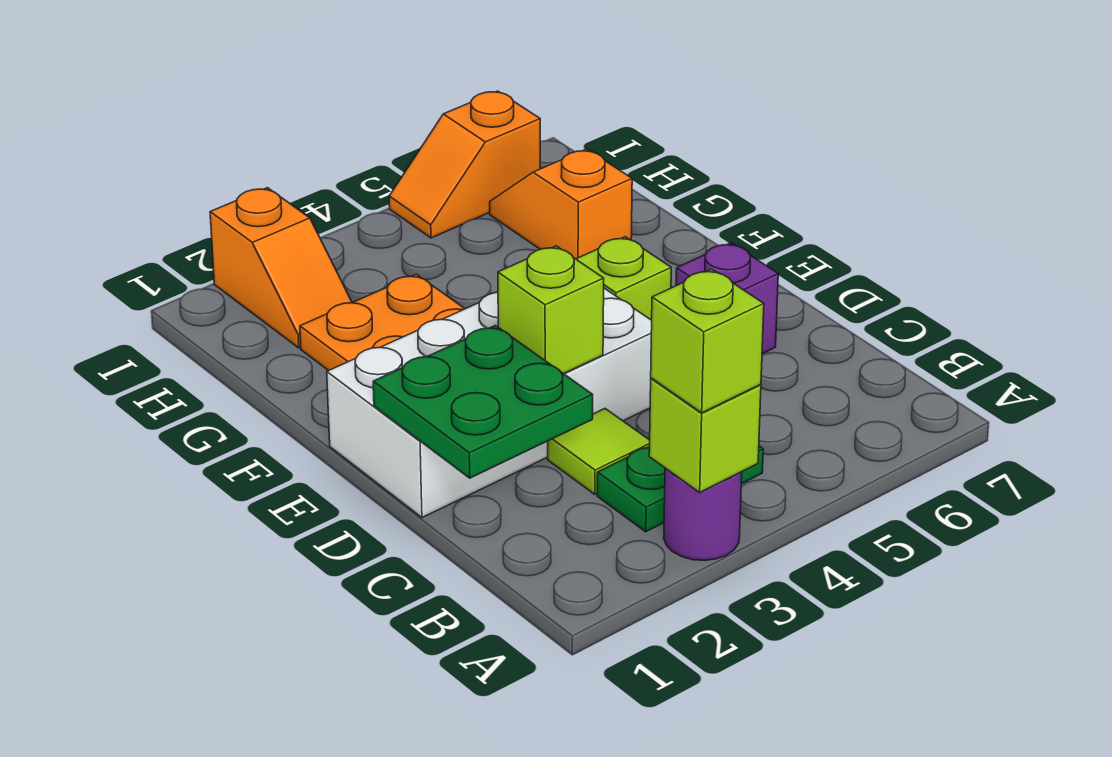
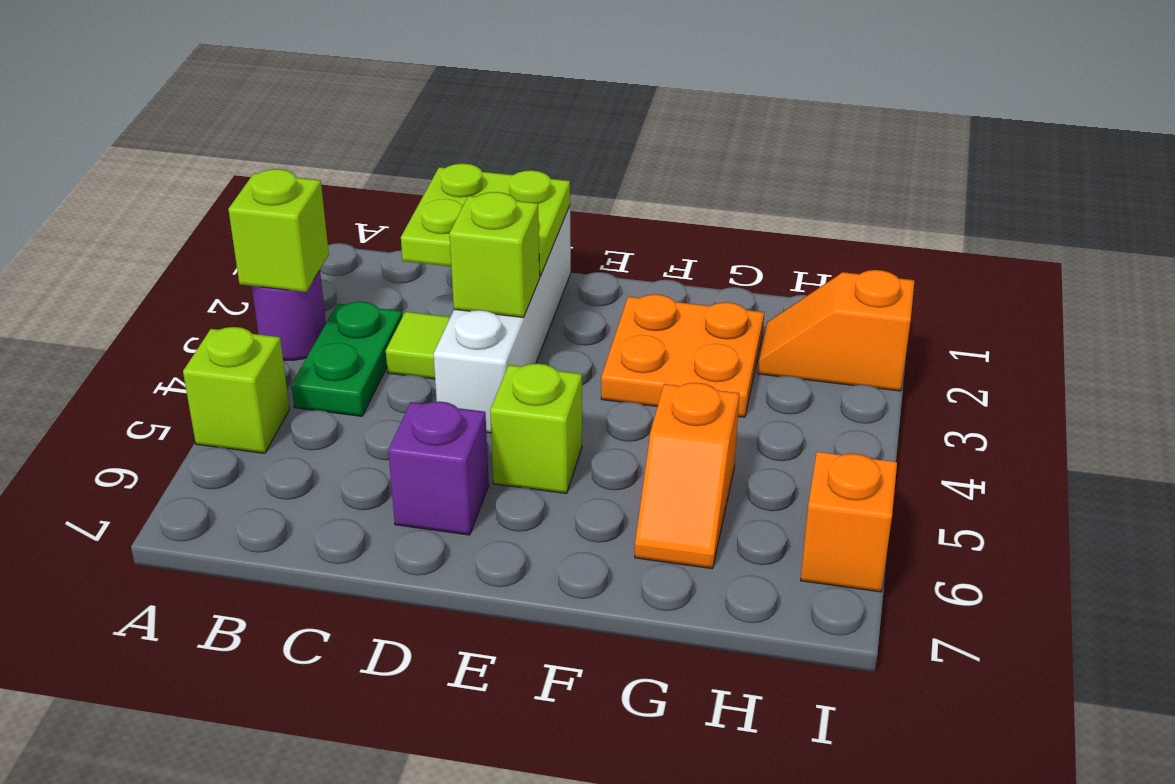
lime 1x1 brick [651,269,764,413] -> lime 1x1 brick moved to [183,327,290,453]
green 2x2 plate [373,325,593,478] -> lime 2x2 plate [401,163,570,276]
white 2x4 brick [327,288,652,518] -> white 1x4 brick [433,206,571,433]
orange 1x2 slope [490,149,632,259] -> orange 1x2 slope turned to [635,383,739,569]

